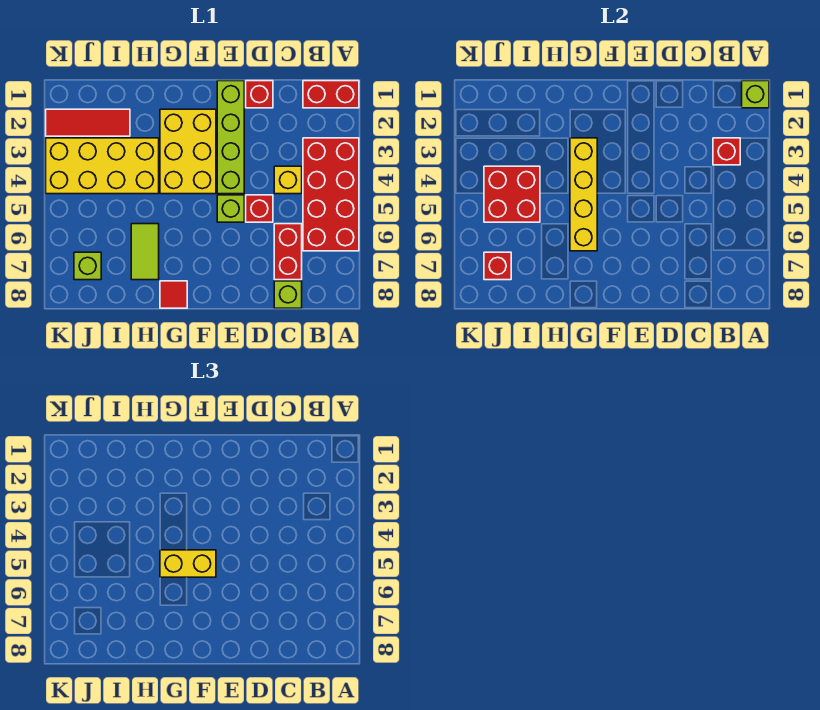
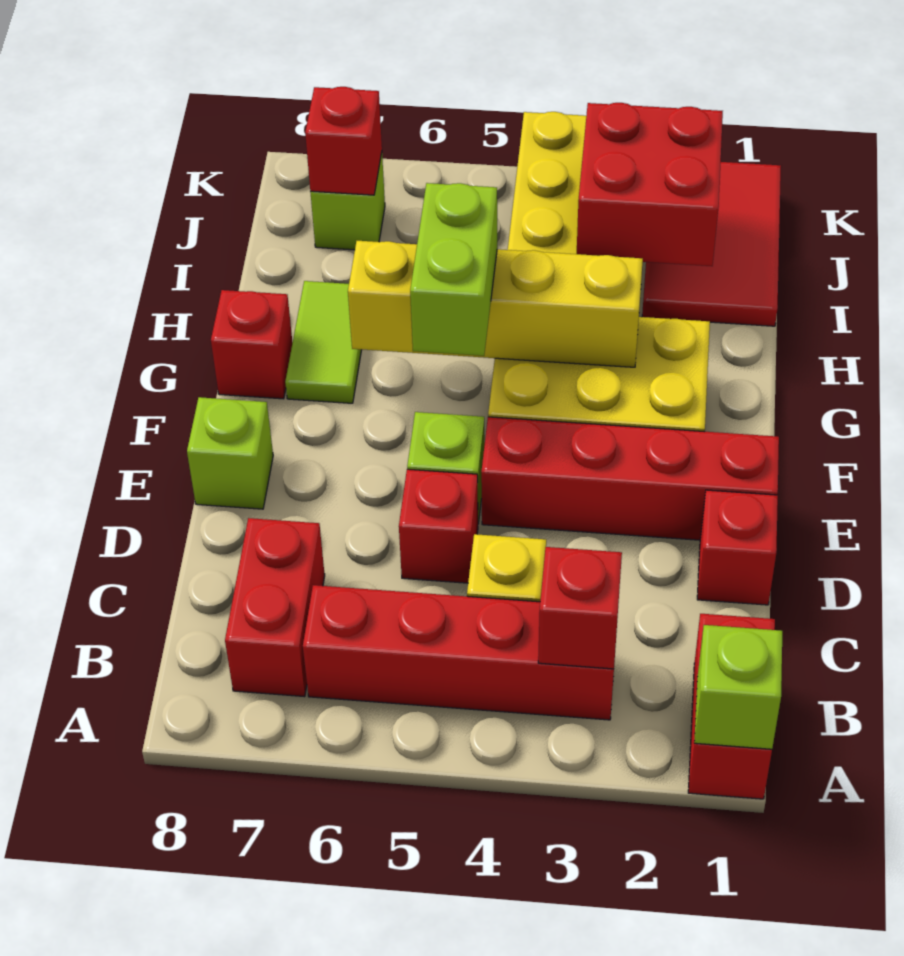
red 2x4 brick [303,138,359,251] -> red 1x4 brick [303,585,617,720]
red 1x2 brick [274,224,302,280] -> red 1x2 brick turned to [225,518,325,697]
lime 1x1 brick [274,281,302,308] -> lime 1x1 brick moved to [187,397,273,509]
lime 1x4 brick [217,81,244,194] -> red 1x4 brick [481,417,779,540]
yellow 1x2 brick [160,550,216,577] -> lime 1x2 brick [410,183,497,356]
red 1x1 tile [160,281,187,308] -> red 1x1 brick [211,290,293,399]
lime 1x2 tile [131,224,159,280] -> lime 1x2 tile turned to [285,281,362,403]
red 1x3 tile [46,109,130,136] -> red 2x3 tile [642,162,781,326]
red 2x2 brick [484,166,540,222] -> red 2x2 brick moved to [577,103,723,266]

